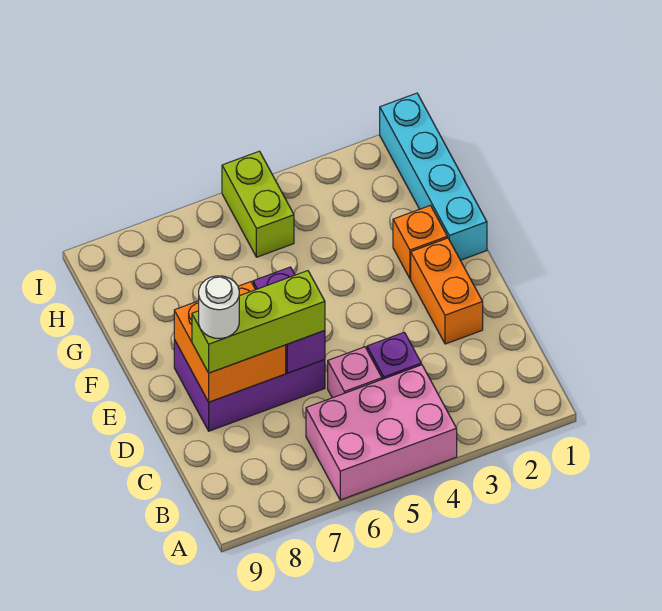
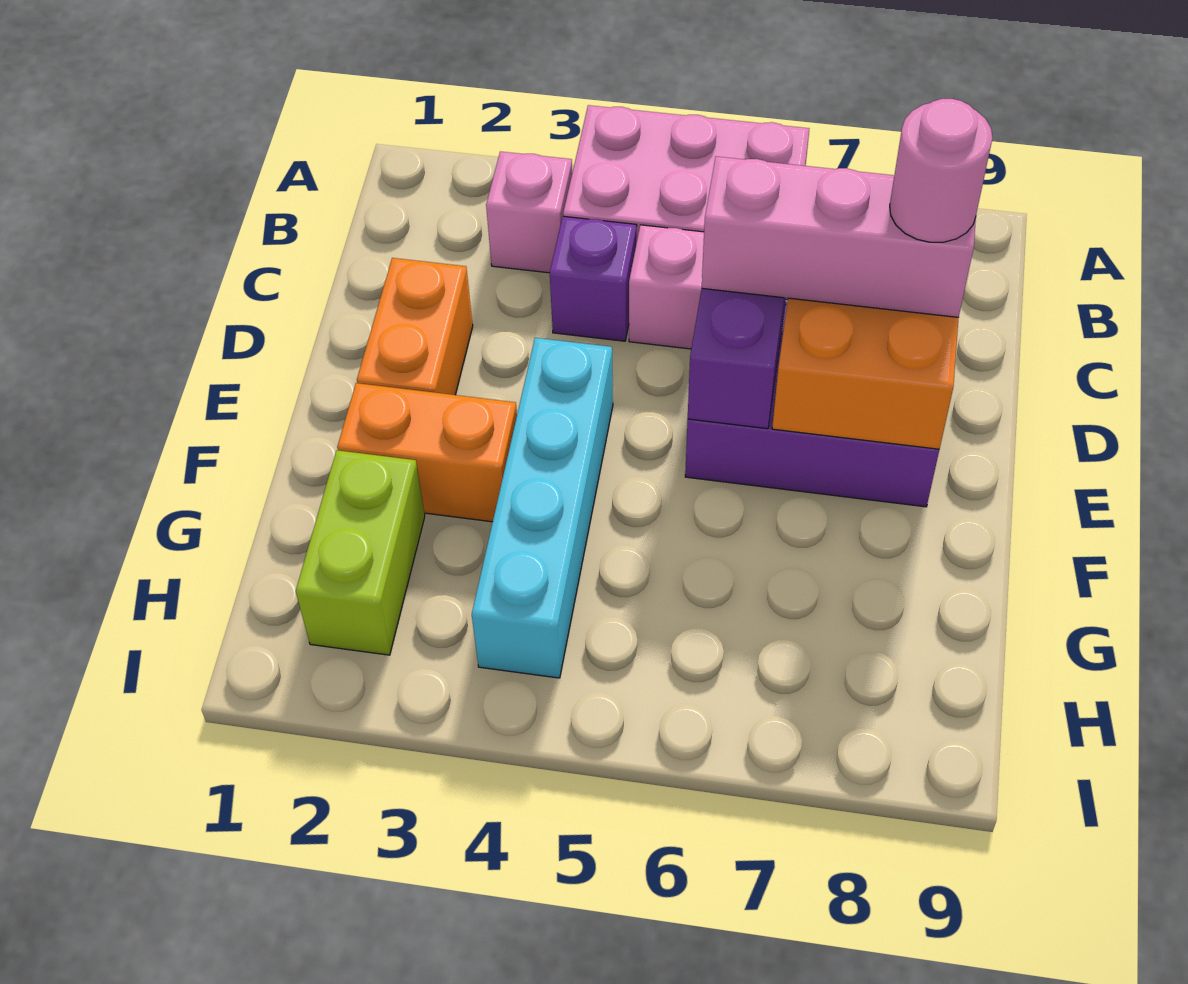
none -> pink 1x1 brick [486,152,572,273]
lime 1x3 brick [192,271,325,373] -> pink 1x3 brick [702,156,976,317]
white 1x1 round brick [199,276,239,338] -> pink 1x1 round brick [890,99,993,242]
cyan 1x4 brick [380,93,487,260] -> cyan 1x4 brick moved to [472,338,613,678]
orange 1x1 brick [393,205,447,279] -> orange 1x2 brick [337,383,517,522]
lime 1x2 brick [222,151,294,257] -> lime 1x2 brick moved to [296,450,425,655]

